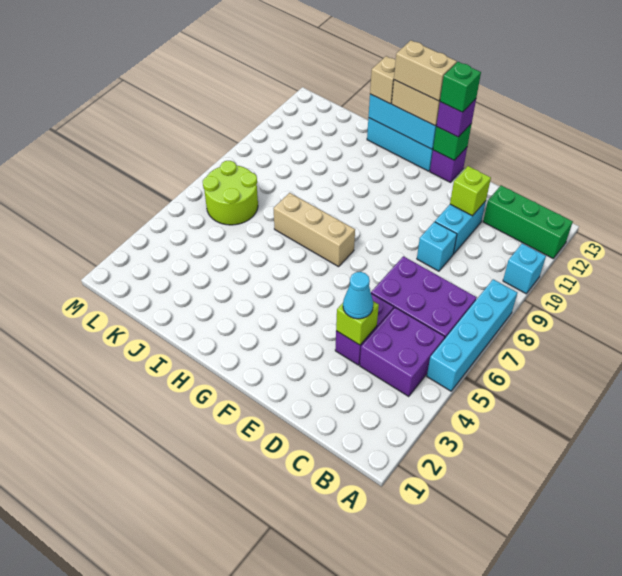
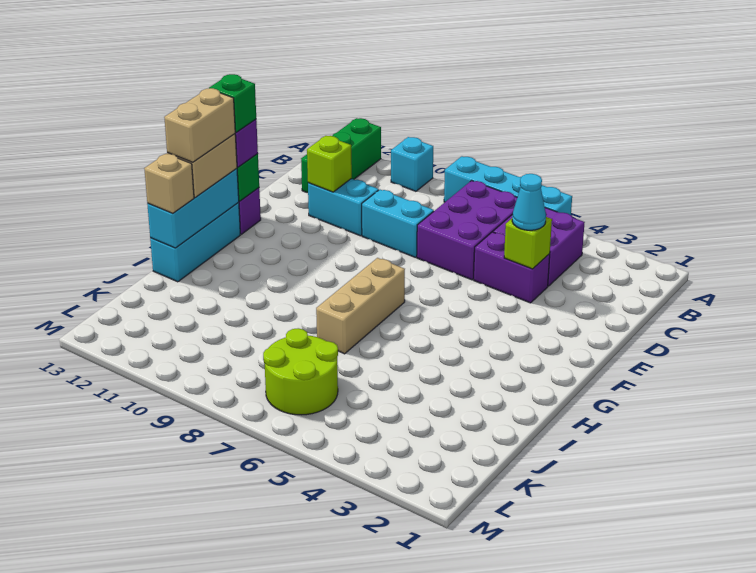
cyan 1x1 brick [417,222,457,271] -> cyan 1x2 brick [362,190,434,257]

